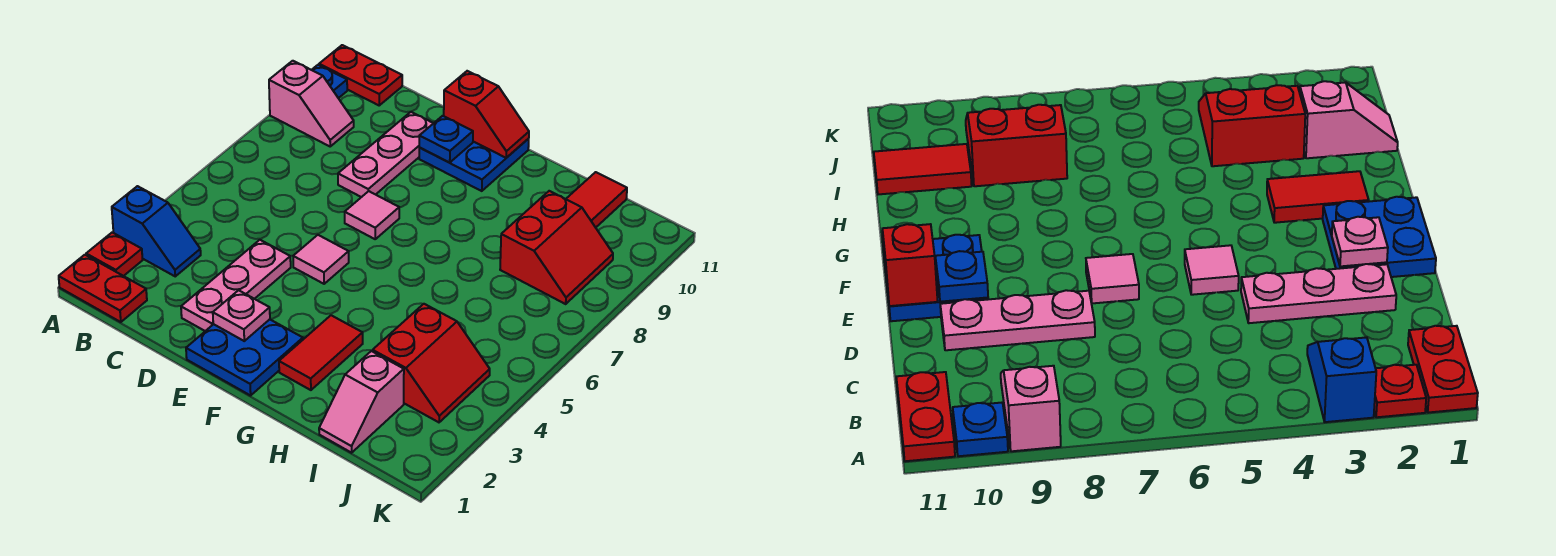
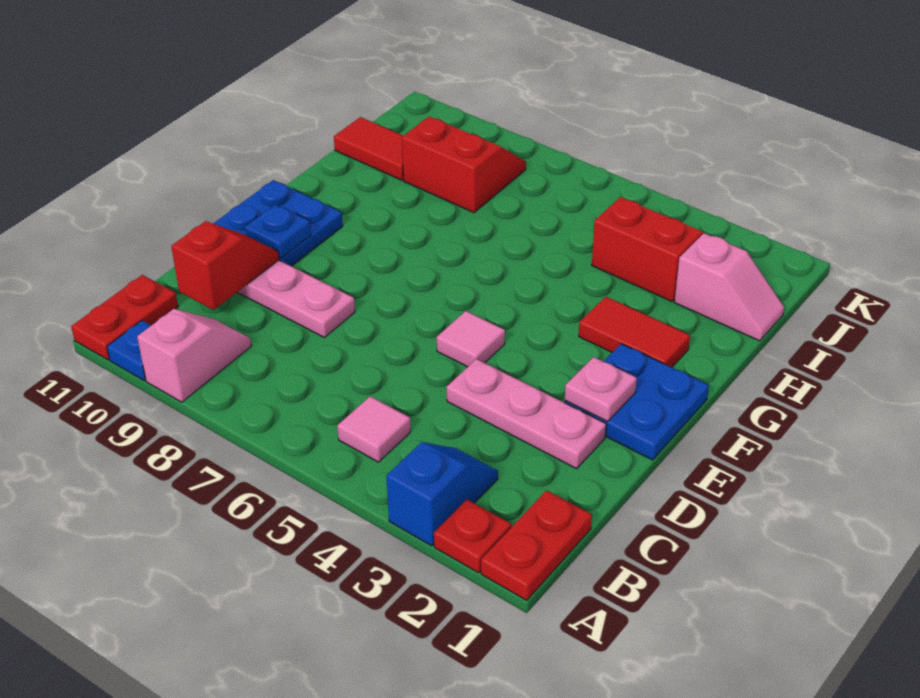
pink 1x1 tile [345,191,399,239] -> pink 1x1 tile moved to [337,396,411,462]
red 1x2 slope [444,71,529,158] -> red 1x2 slope moved to [171,221,279,310]

